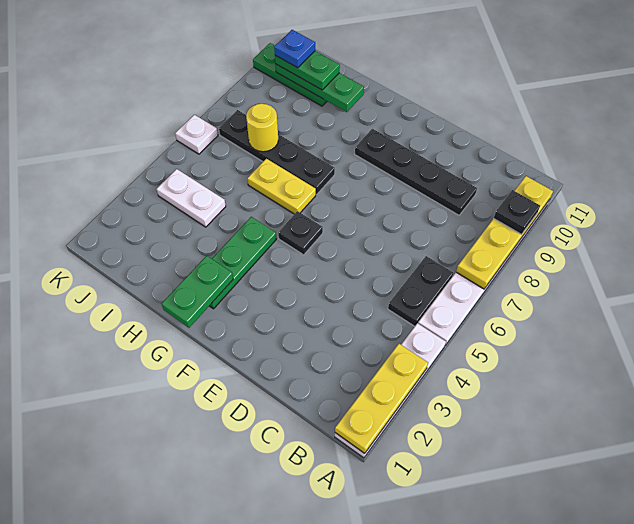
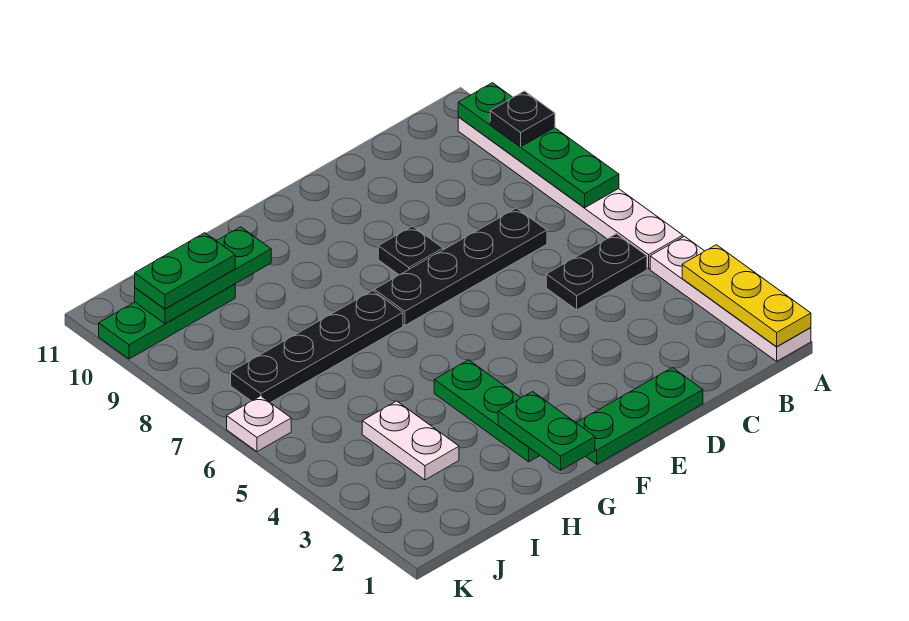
yellow 1x4 plate [456,176,553,289] -> green 1x4 plate [458,83,619,208]
black 1x2 plate [388,256,453,326] -> black 1x2 plate turned to [546,234,647,310]
black 1x4 plate [355,129,477,215] -> black 1x4 plate moved to [374,208,547,325]
none -> green 1x3 plate [576,368,703,464]
black 1x1 plate [278,211,323,255] -> black 1x1 plate moved to [378,226,443,275]
yellow 1x2 plate [247,159,316,214] -> none
white 1x2 plate [156,169,226,227] -> white 1x2 plate turned to [362,401,459,480]
yellow 1x1 round brick [246,104,278,152] -> none
blue 1x1 plate [274,30,315,68] -> none

